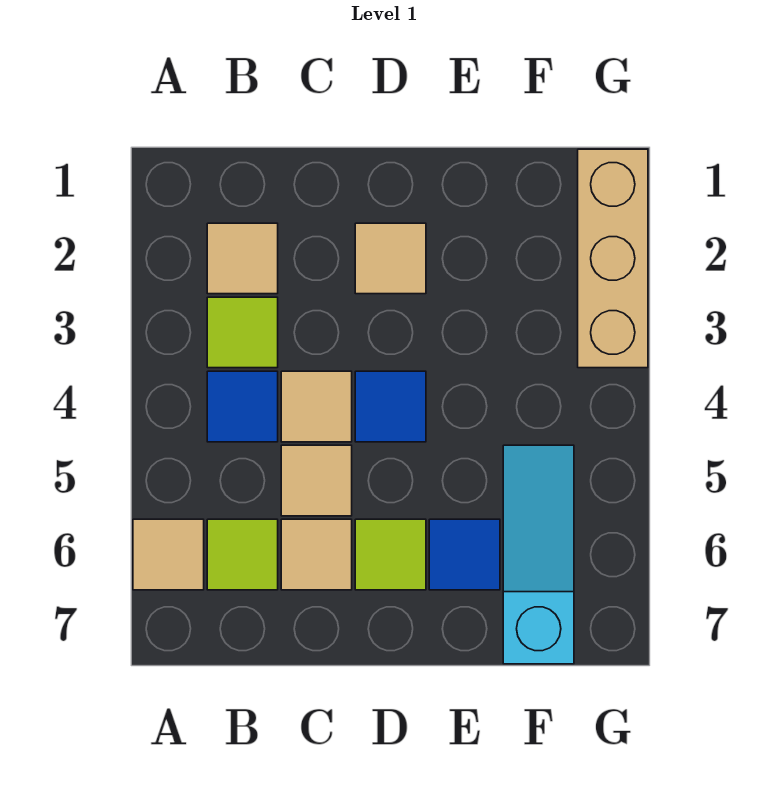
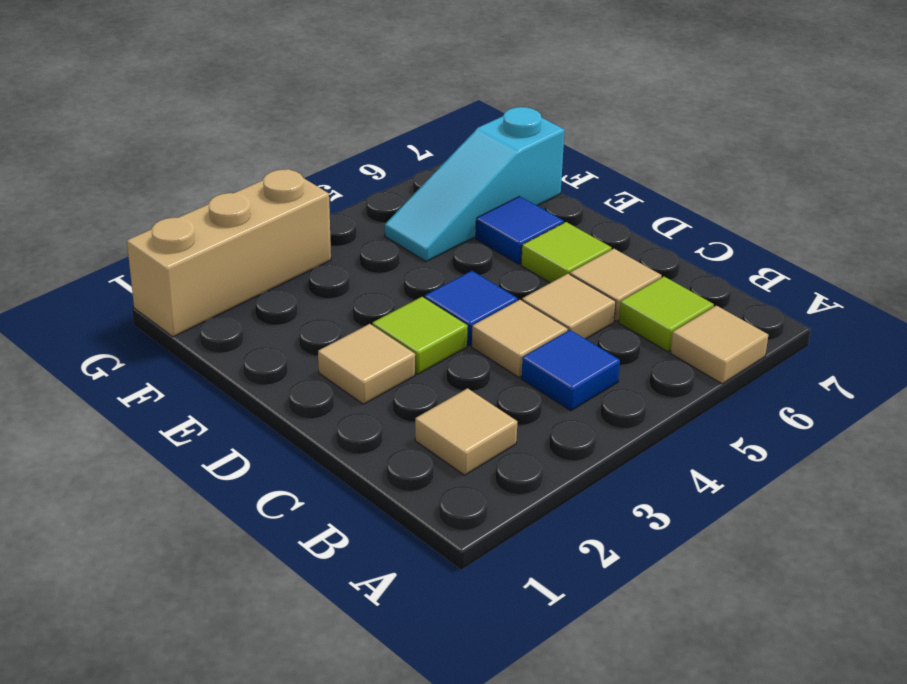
lime 1x1 tile [207,297,278,368] -> lime 1x1 tile moved to [372,297,468,374]

